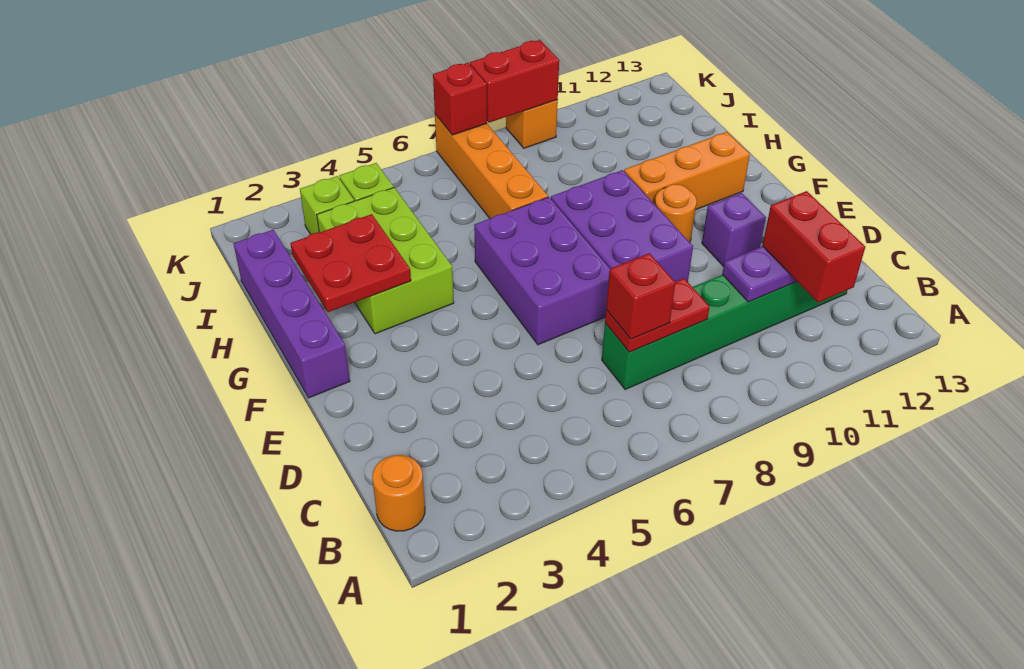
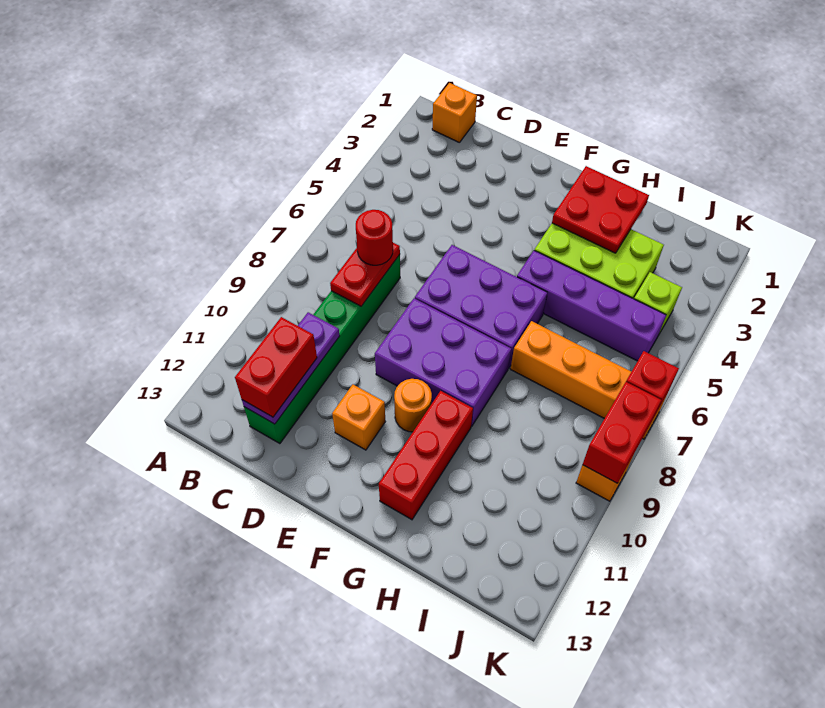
orange 1x1 round brick [372,455,425,531] -> orange 1x1 brick [432,83,477,143]
red 1x2 brick [762,191,865,303] -> red 1x2 brick turned to [235,317,317,417]
red 1x1 brick [606,253,675,339] -> red 1x1 round brick [356,210,393,265]
purple 1x1 brick [702,193,766,267] -> orange 1x1 brick [332,385,385,450]
purple 1x4 brick [234,230,350,398] -> purple 1x4 brick moved to [517,251,666,361]
orange 1x3 brick [624,132,750,209] -> red 1x3 brick [379,391,473,520]
lime 1x1 brick [300,176,354,234] -> none

